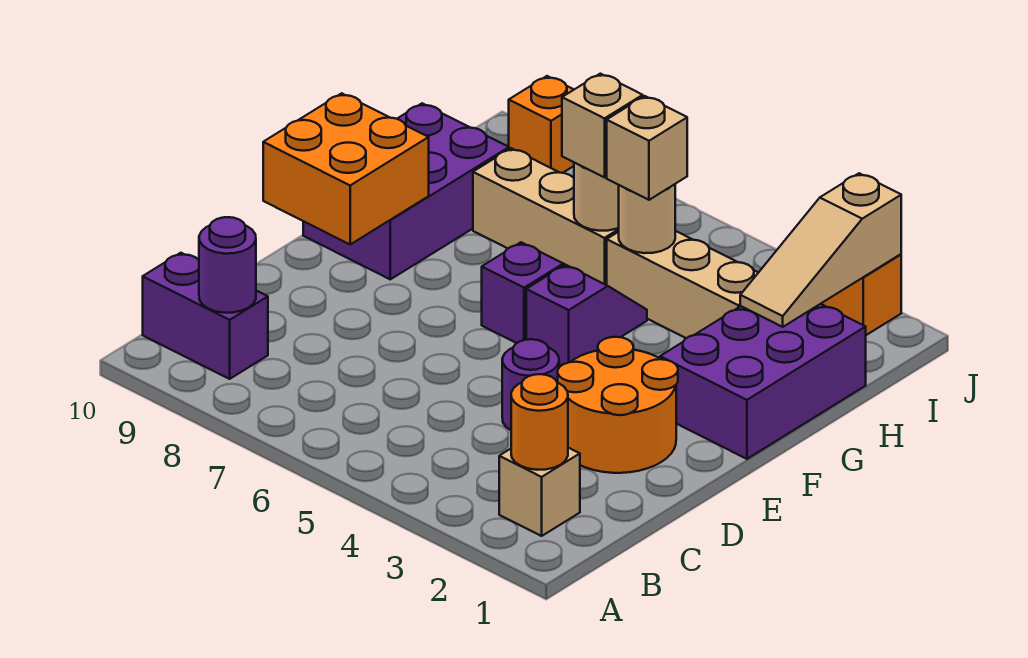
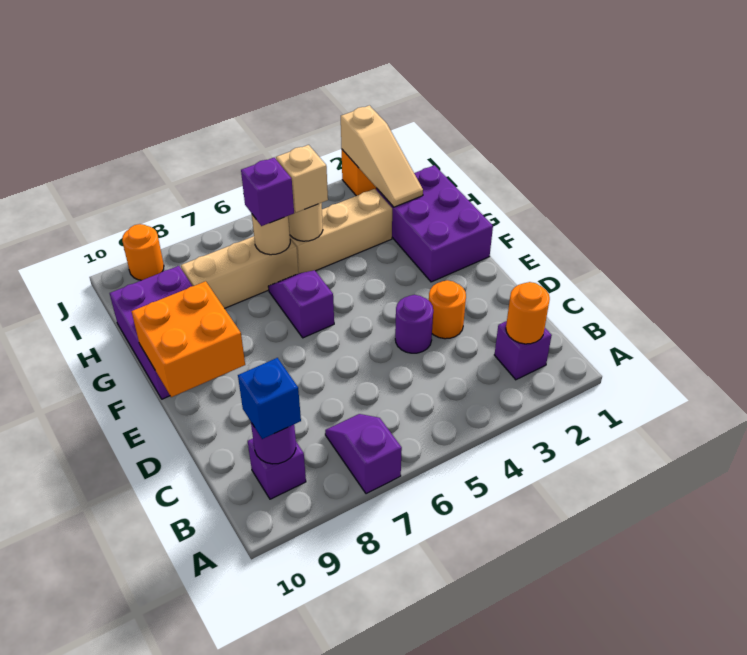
tan 1x1 brick [499,448,580,536] -> purple 1x1 brick [494,321,552,380]
purple 1x2 brick [143,253,268,379] -> purple 1x1 brick [248,439,306,499]
none -> blue 1x1 brick [238,358,301,439]
orange 2x2 round brick [558,337,678,473] -> orange 1x1 round brick [429,280,466,339]
purple 1x2 slope [526,265,647,366] -> purple 1x2 slope moved to [325,414,402,494]
tan 1x1 brick [562,74,643,177] -> purple 1x1 brick [241,158,294,226]
orange 1x1 brick [509,76,574,173] -> orange 1x1 round brick [122,224,164,280]

